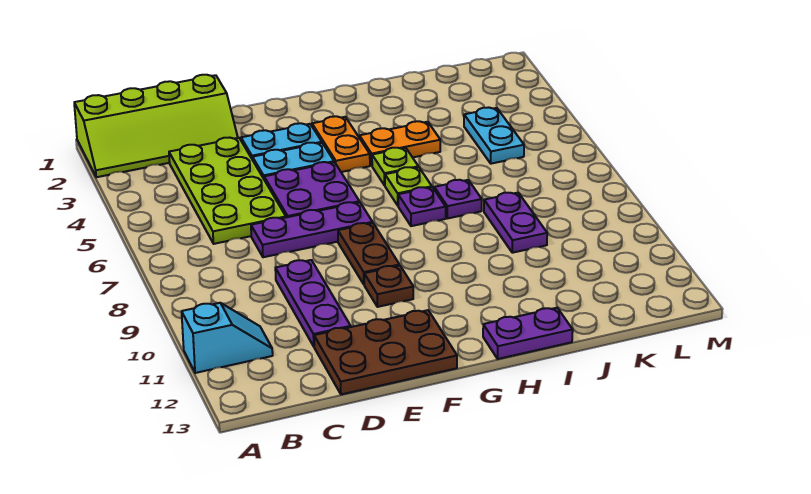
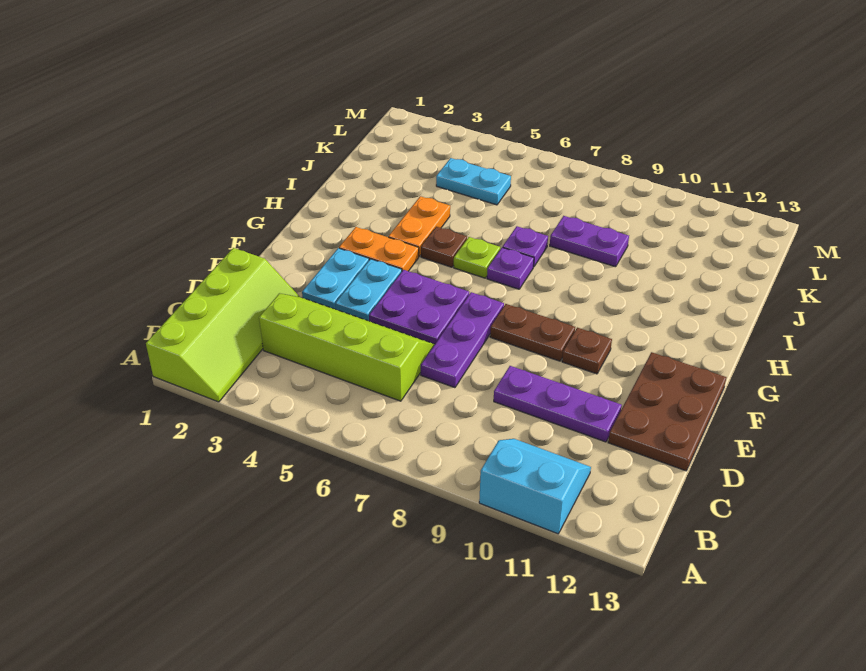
cyan 1x2 slope [182,303,273,373] -> cyan 2x2 slope [479,439,591,534]
lime 2x4 plate [169,138,286,244] -> lime 2x4 slope [259,293,435,401]
lime 1x1 plate [372,148,418,186] -> brown 1x1 plate [421,227,467,267]
purple 1x2 plate [483,308,573,359] -> none

